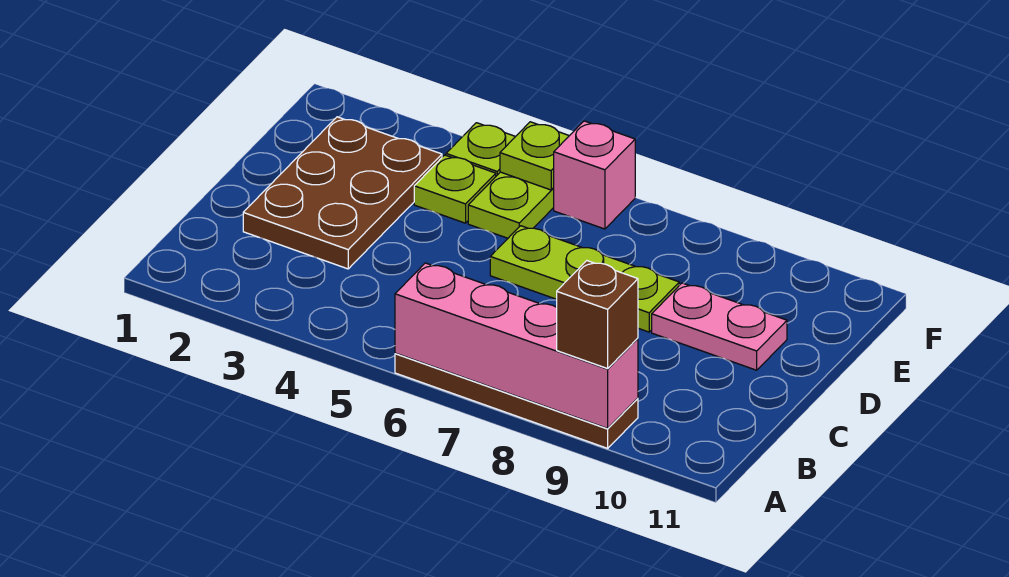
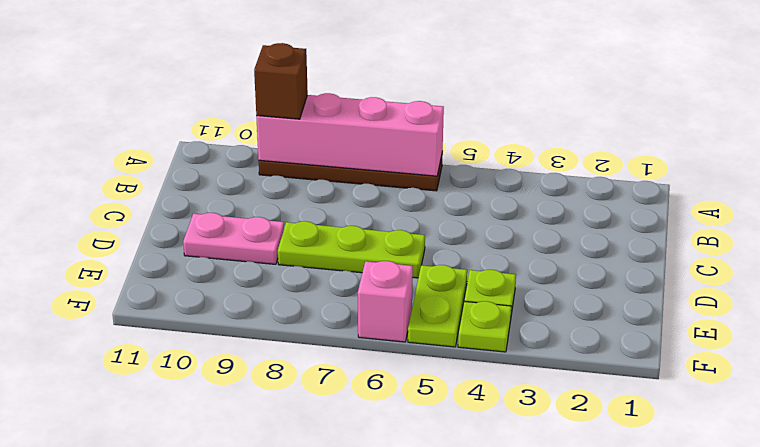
brown 2x3 plate [243,117,442,269] -> none
lime 1x1 plate [500,122,569,190] -> none

